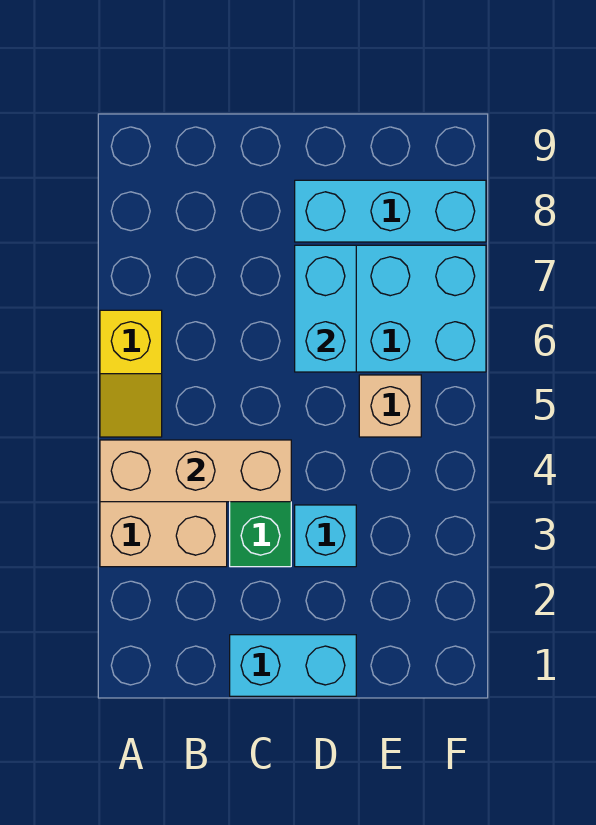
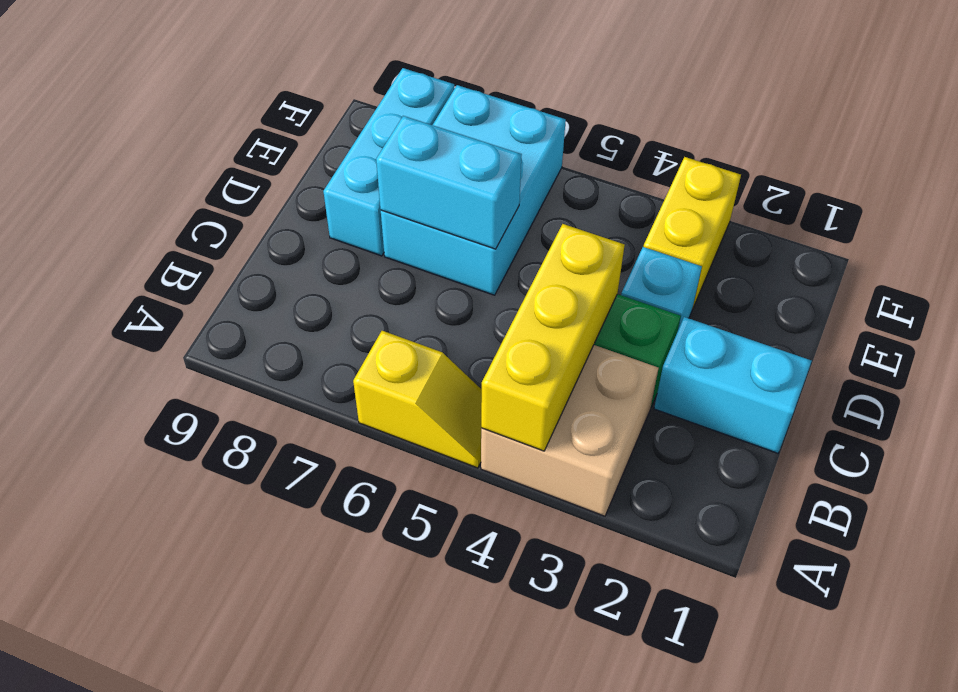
tan 1x3 brick [100,440,291,502] -> yellow 1x3 brick [481,224,624,451]
cyan 1x2 brick [230,635,356,696] -> cyan 1x2 brick turned to [654,317,812,453]
none -> yellow 1x2 brick [644,157,741,309]
tan 1x1 brick [359,375,421,437] -> none

